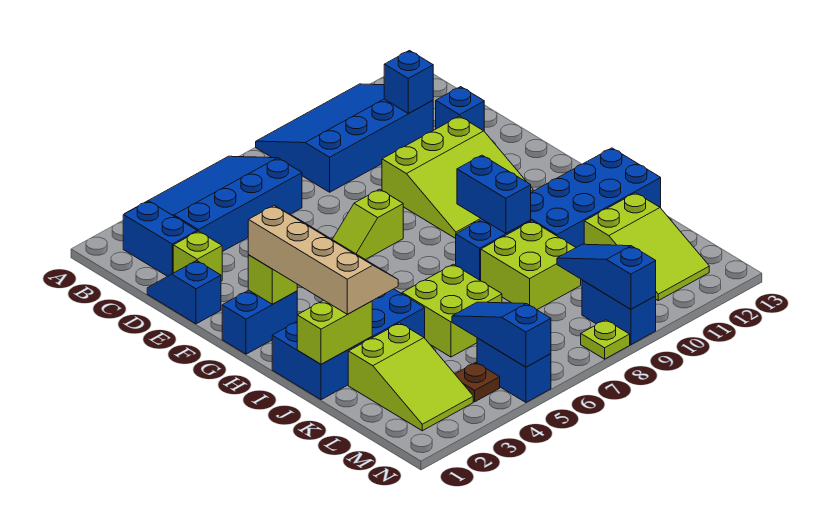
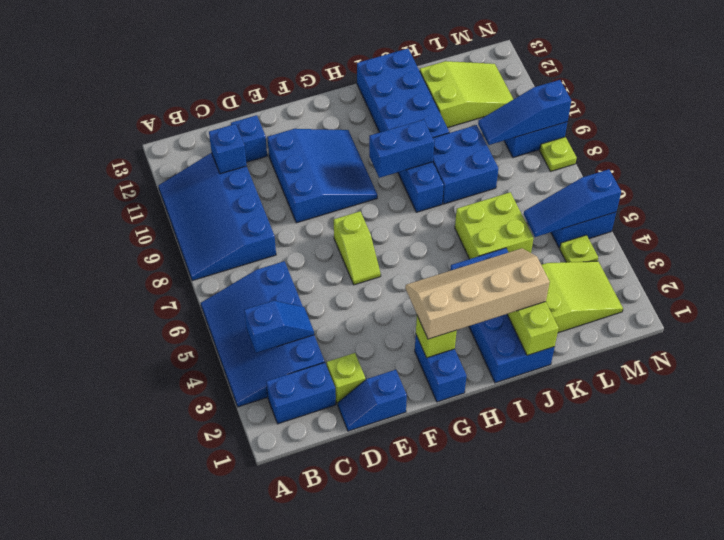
none -> blue 1x2 slope [244,301,314,353]
lime 3x3 slope [382,116,533,239] -> blue 3x3 slope [267,129,377,223]
lime 2x2 brick [481,221,581,310] -> blue 2x2 brick [433,125,498,204]
brown 1x1 plate [455,363,500,402] -> lime 1x1 plate [560,235,598,262]

